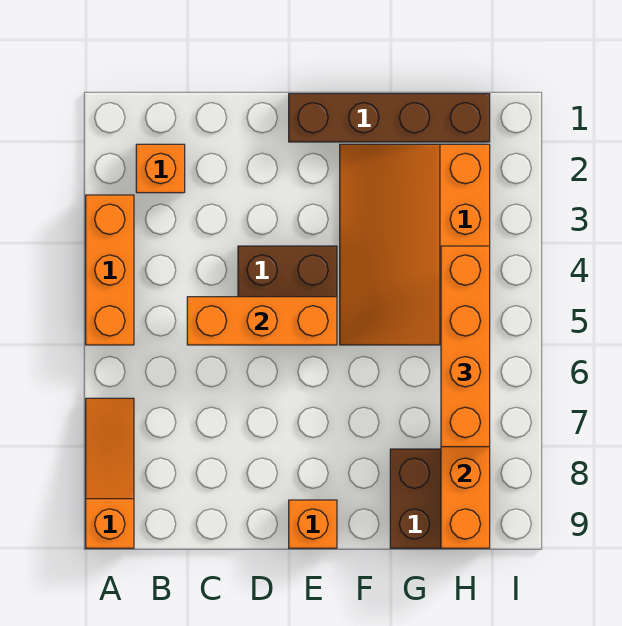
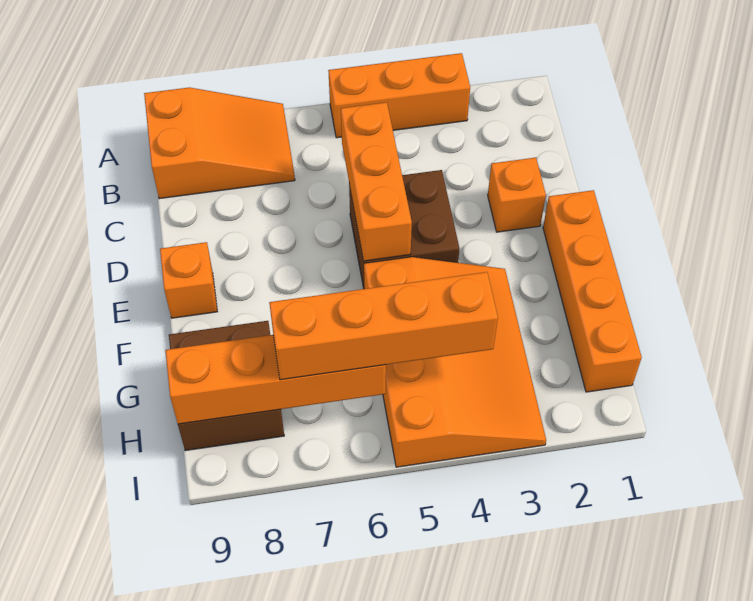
orange 1x3 slope [86,398,134,548] -> orange 2x3 slope [144,87,295,199]
orange 1x1 brick [136,144,185,193] -> orange 1x1 brick moved to [488,158,546,232]
brown 1x4 brick [289,94,490,142] -> orange 1x4 brick [543,190,642,392]
orange 3x4 slope [340,144,490,345] -> orange 3x4 slope turned to [364,257,546,467]

